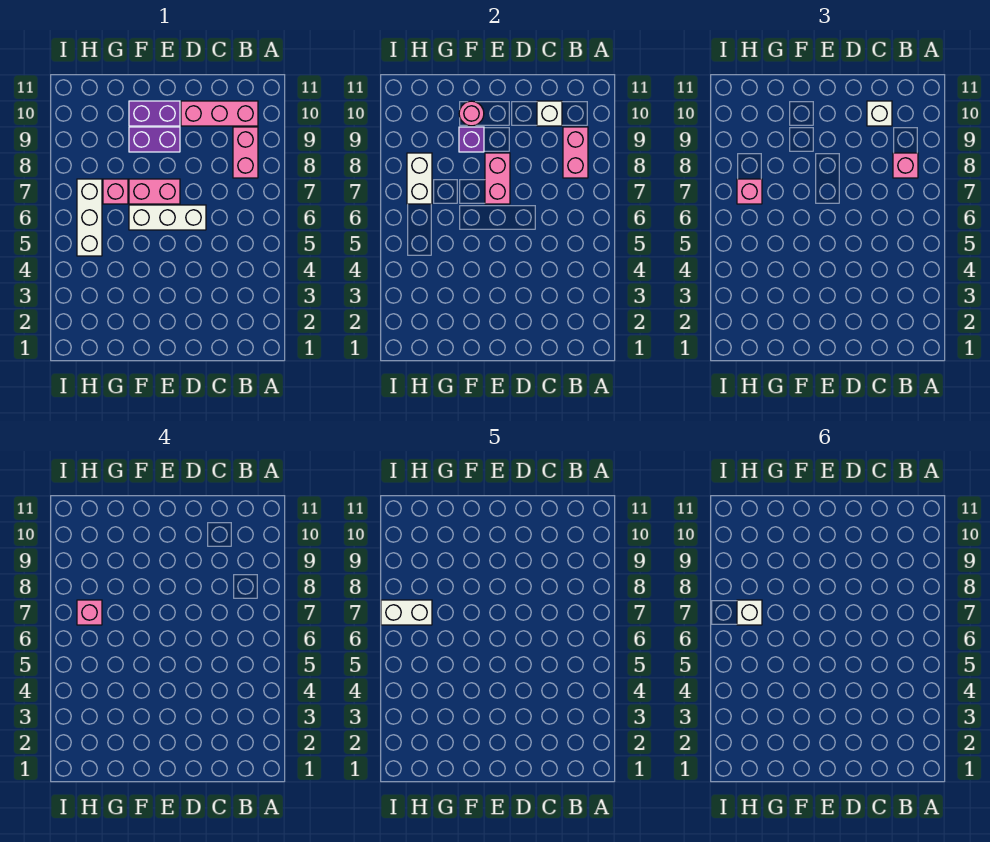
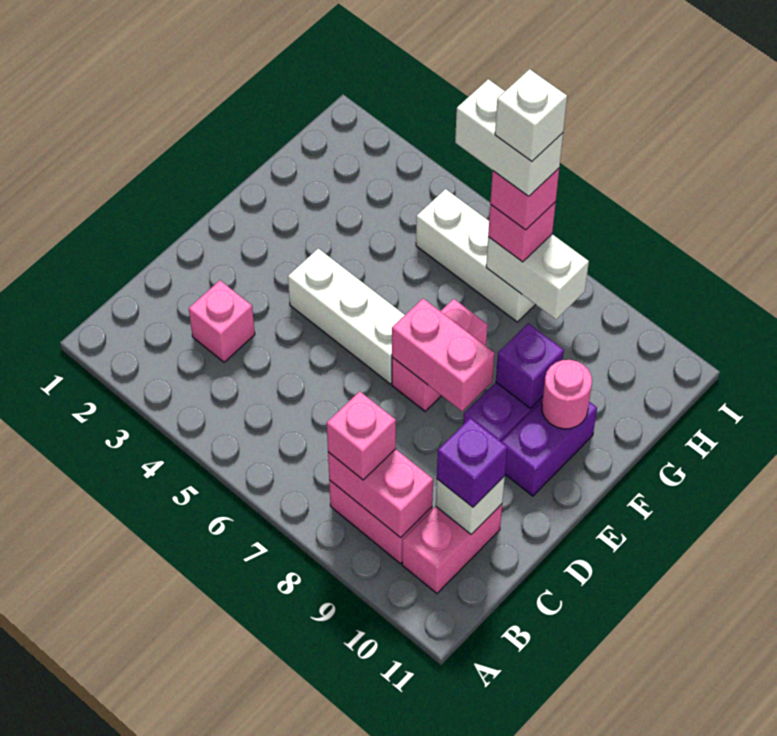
pink 1x3 brick [181,101,258,126] -> pink 1x2 brick [402,504,502,593]
white 1x1 brick [867,101,892,126] -> purple 1x1 brick [437,418,507,507]
white 1x3 brick [129,205,206,230] -> white 1x3 brick turned to [288,248,405,384]
pink 1x1 brick [103,179,128,204] -> pink 1x1 brick moved to [189,280,255,362]
white 1x2 brick [381,600,432,625] -> white 1x2 brick turned to [455,79,563,196]

